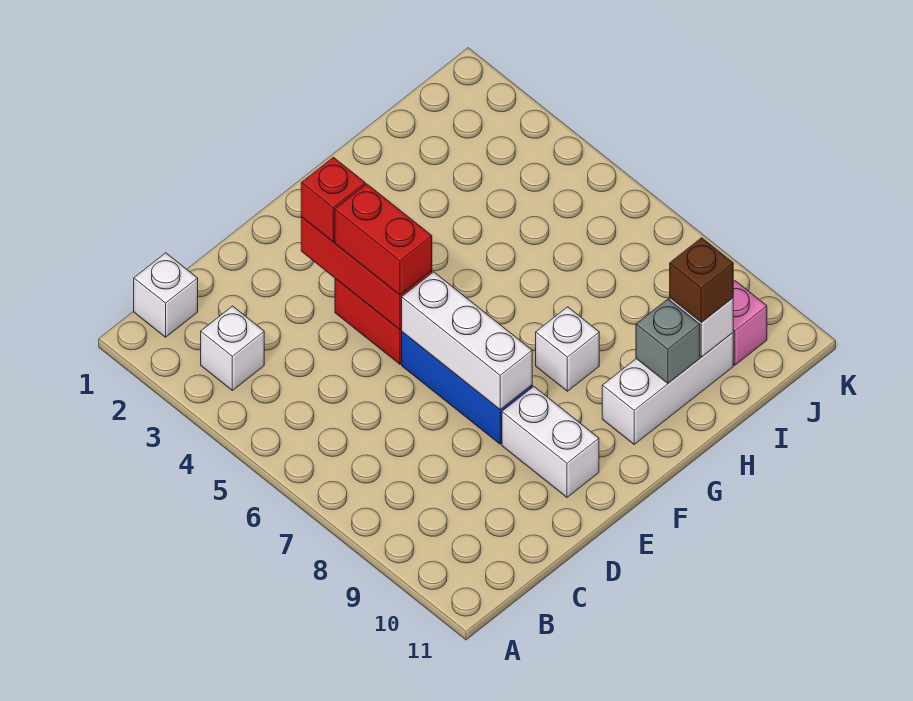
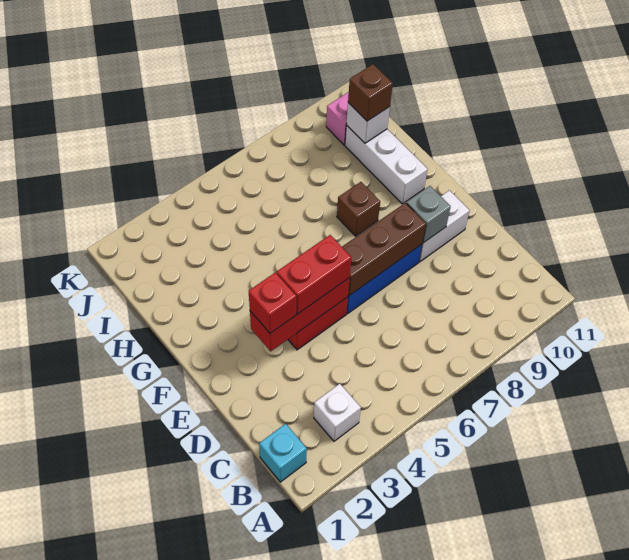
white 1x1 brick [134,253,198,337] -> cyan 1x1 brick [259,424,307,482]
white 1x3 brick [402,272,532,410] -> brown 1x3 brick [342,203,426,296]
white 1x1 brick [536,307,599,391] -> brown 1x1 brick [337,182,380,236]
grey 1x1 brick [636,299,700,383] -> grey 1x1 brick moved to [406,186,451,243]

